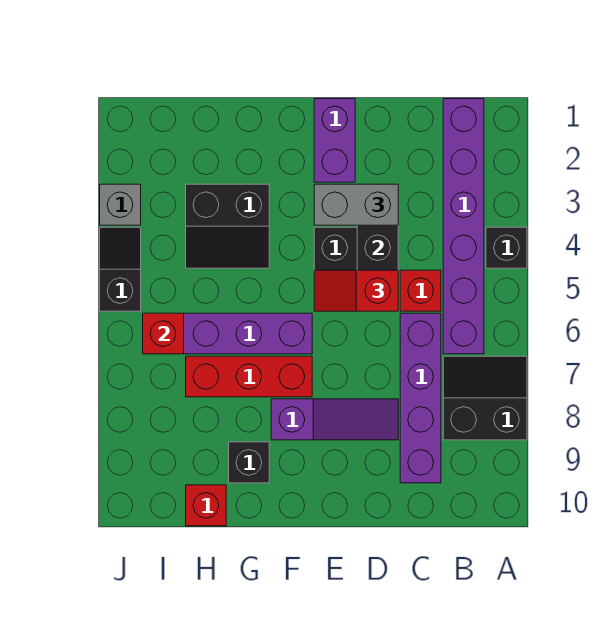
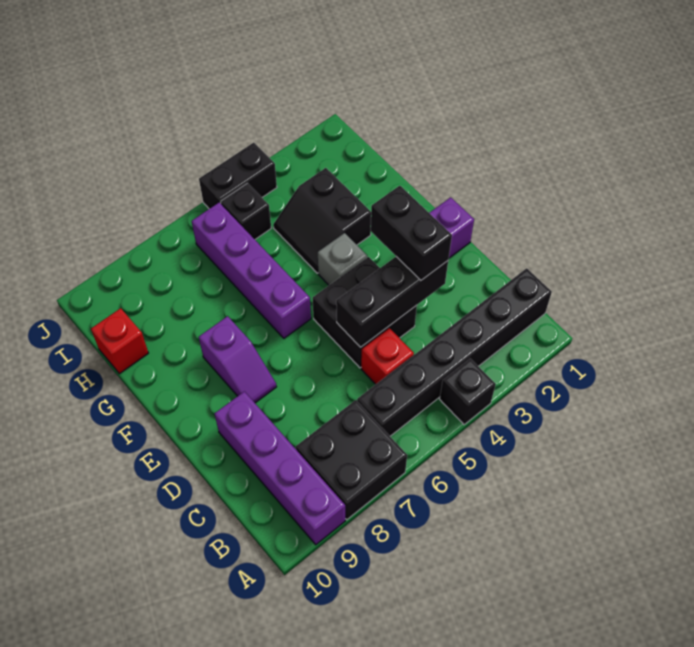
black 2x2 slope [443,356,527,440] -> black 2x2 brick [296,400,407,520]
purple 1x6 brick [443,99,484,354] -> black 1x6 brick [357,268,552,436]
purple 1x4 brick [400,313,441,483] -> purple 1x4 brick turned to [214,391,345,545]
grey 1x2 brick [314,184,398,225] -> black 1x2 brick [371,186,452,280]
red 1x2 slope [314,270,398,311] -> none
purple 1x3 slope [271,399,398,440] -> purple 1x2 slope [199,316,277,403]
red 1x3 brick [186,356,312,397] -> none
black 1x1 brick [229,442,269,483] -> black 1x1 brick moved to [221,183,271,239]
red 1x1 brick [143,313,184,354] -> none
grey 1x1 brick [100,184,141,225] -> grey 1x1 brick moved to [318,233,367,285]
black 1x2 slope [100,227,141,311] -> black 1x2 brick [199,143,277,209]

